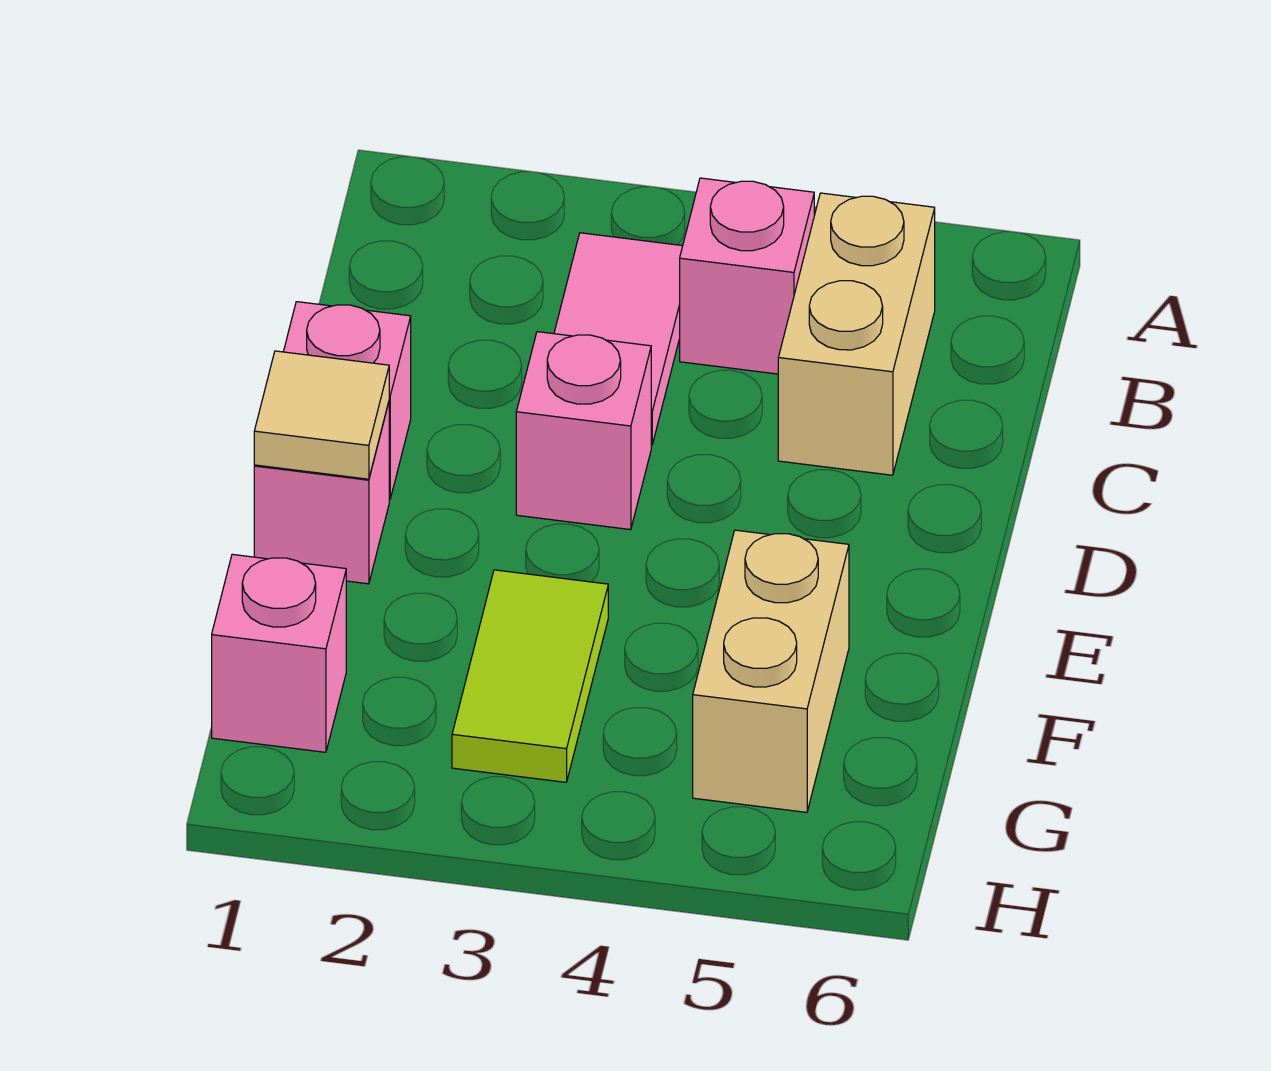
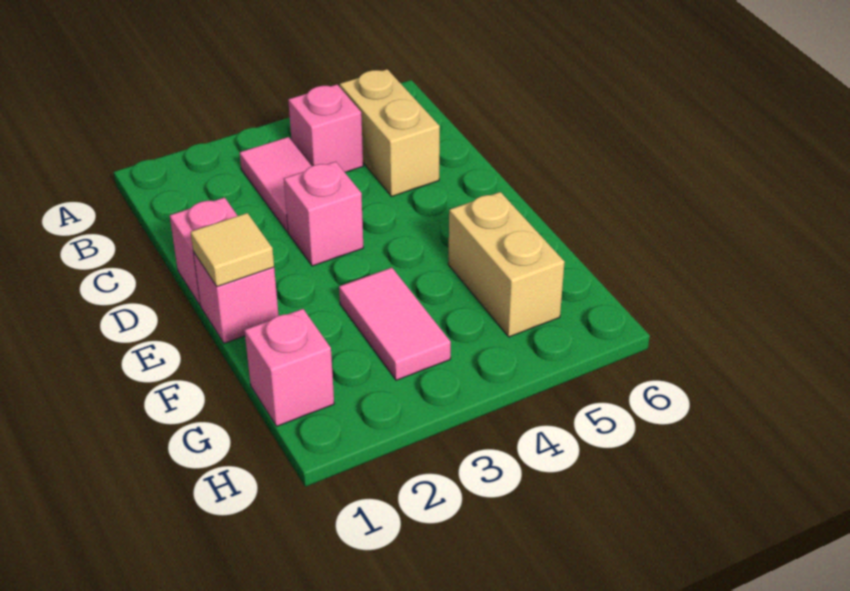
lime 1x2 tile [452,570,608,782] -> pink 1x2 tile [339,268,451,380]

